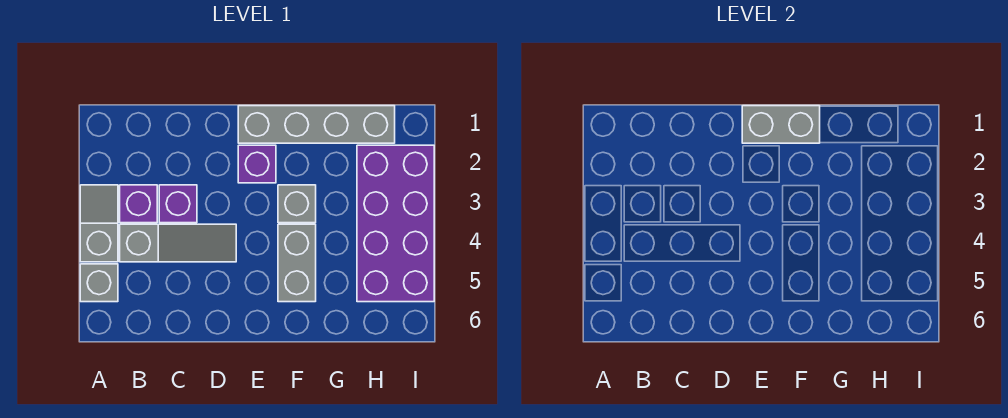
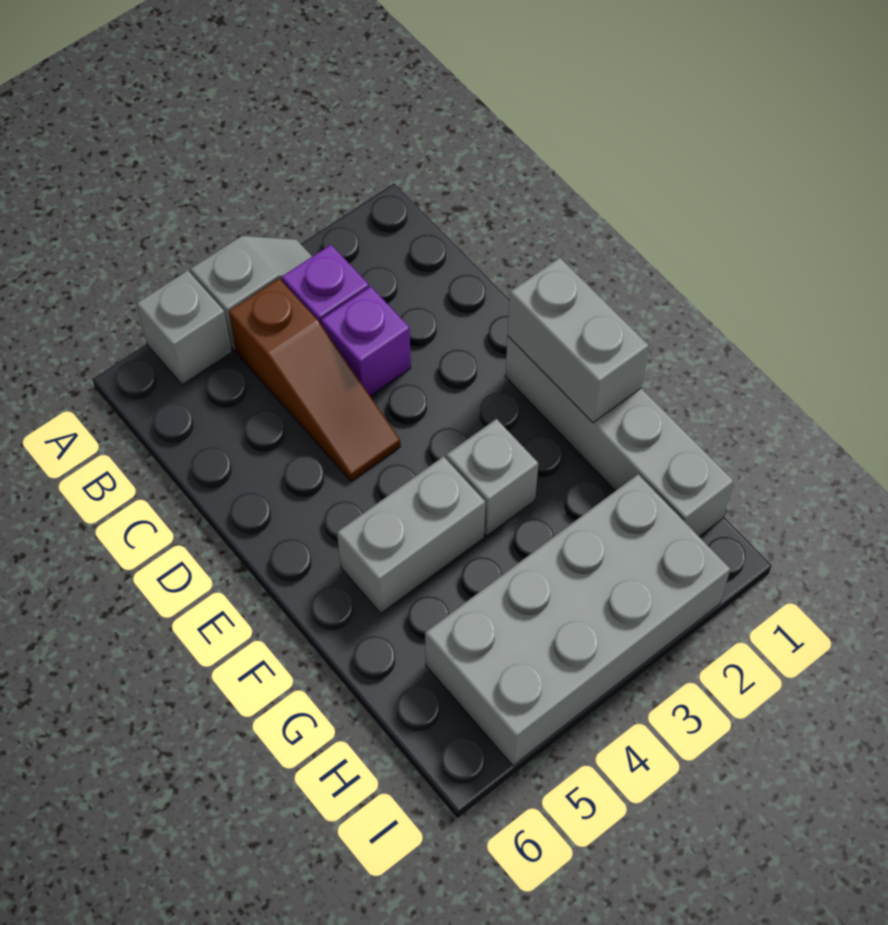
grey 1x3 slope [120,224,236,262] -> brown 1x3 slope [229,279,400,481]
purple 1x1 brick [238,145,276,183] -> none
purple 2x4 brick [357,145,434,302] -> grey 2x4 brick [425,474,730,766]

